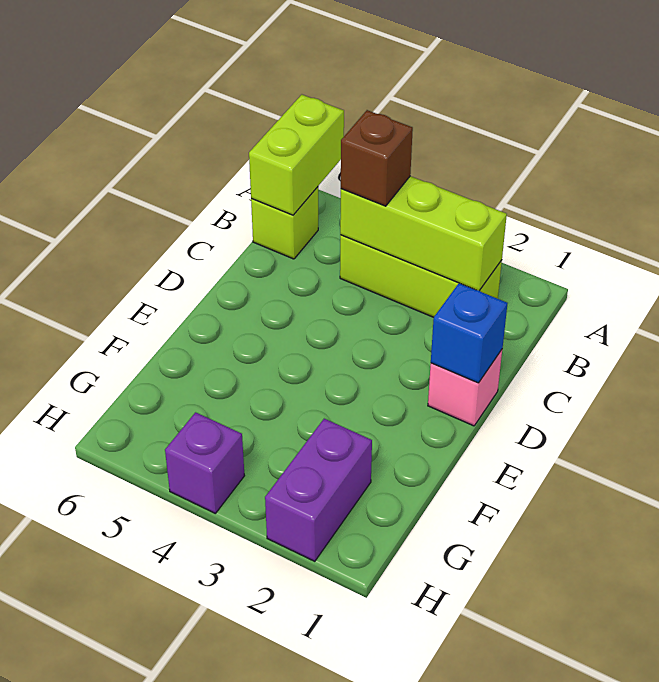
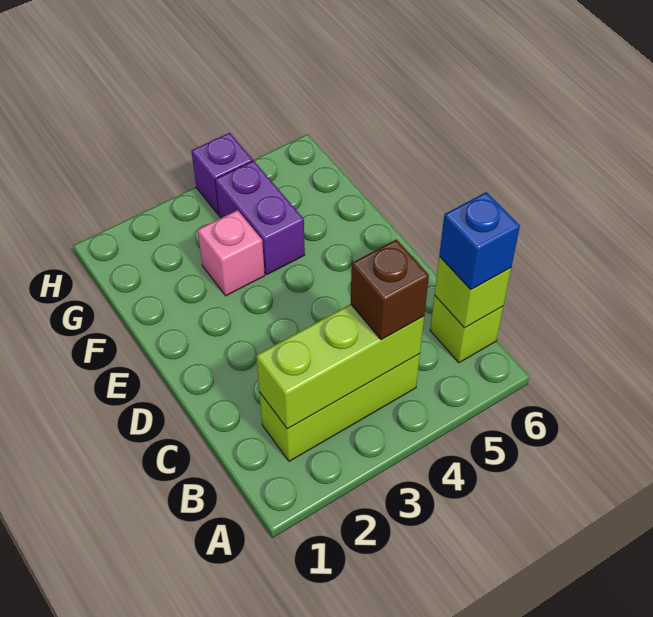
lime 1x2 brick [249,95,344,215] -> lime 1x1 brick [435,257,511,328]
pink 1x1 brick [428,350,502,426] -> pink 1x1 brick moved to [198,210,265,296]
blue 1x1 brick [431,283,508,383] -> blue 1x1 brick moved to [439,192,520,290]
purple 1x2 brick [265,419,372,561] -> purple 1x2 brick moved to [215,161,305,274]

